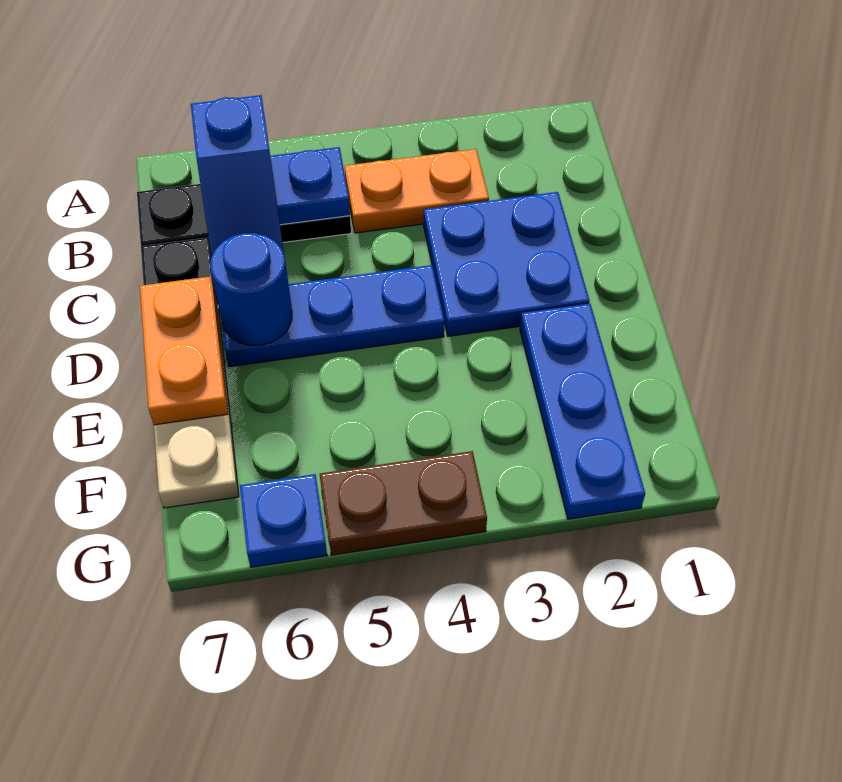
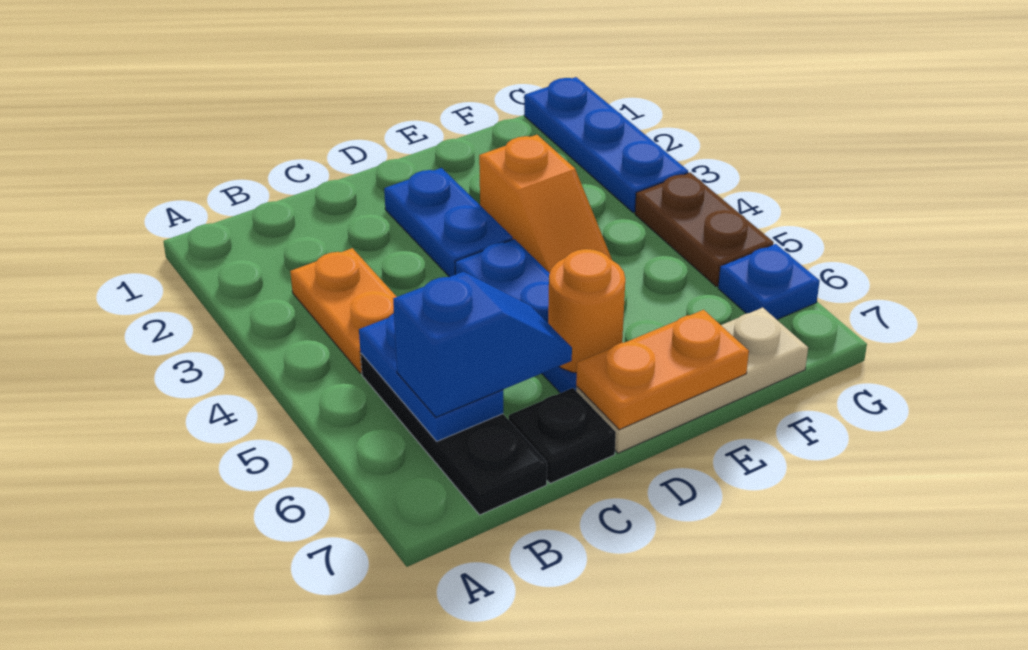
blue 2x2 plate [424,192,589,336] -> blue 1x2 plate [384,168,513,277]
blue 1x1 round brick [210,233,292,345] -> orange 1x1 round brick [548,249,625,373]
blue 1x3 plate [520,304,645,519] -> blue 1x3 plate turned to [524,77,688,213]
none -> orange 1x2 slope [479,135,612,273]

